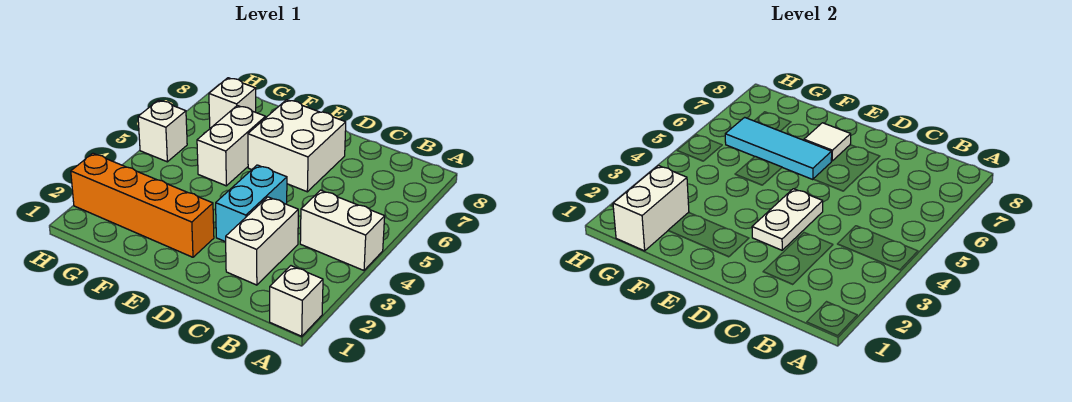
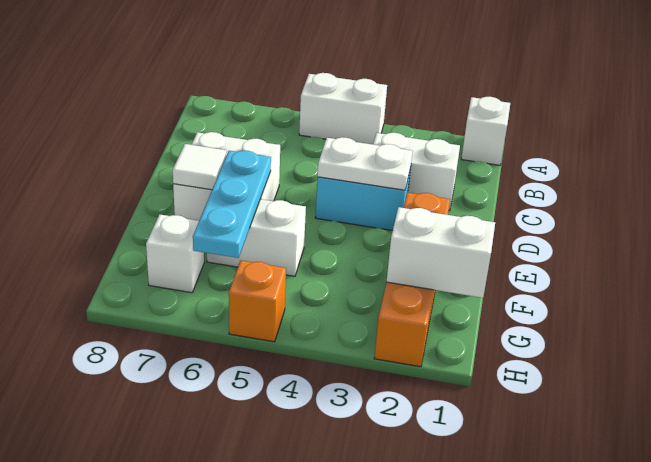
white 1x2 brick [300,190,385,270] -> white 1x2 brick turned to [299,73,387,144]
cyan 1x3 tile [725,117,832,180] -> cyan 1x3 plate [193,151,271,258]
white 1x1 brick [138,100,187,162] -> orange 1x1 brick [229,260,286,342]

